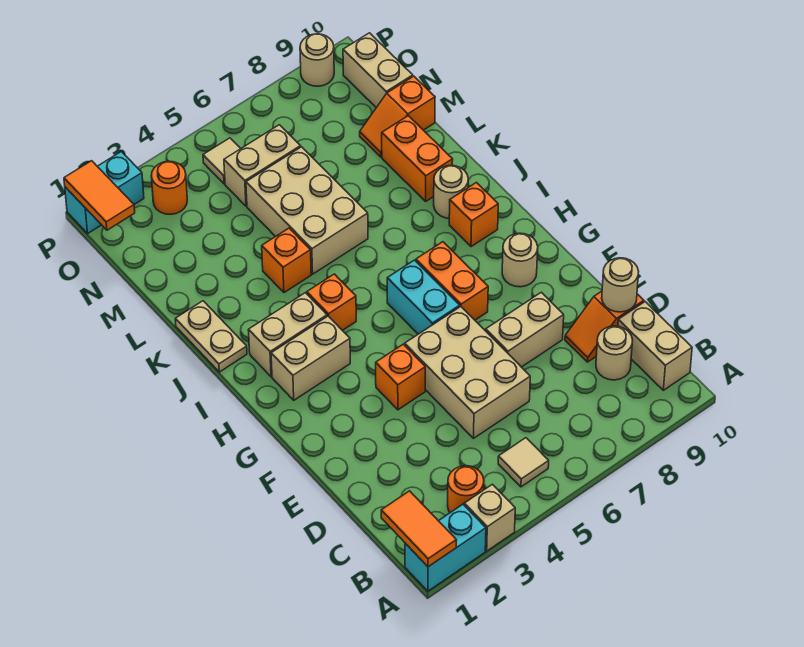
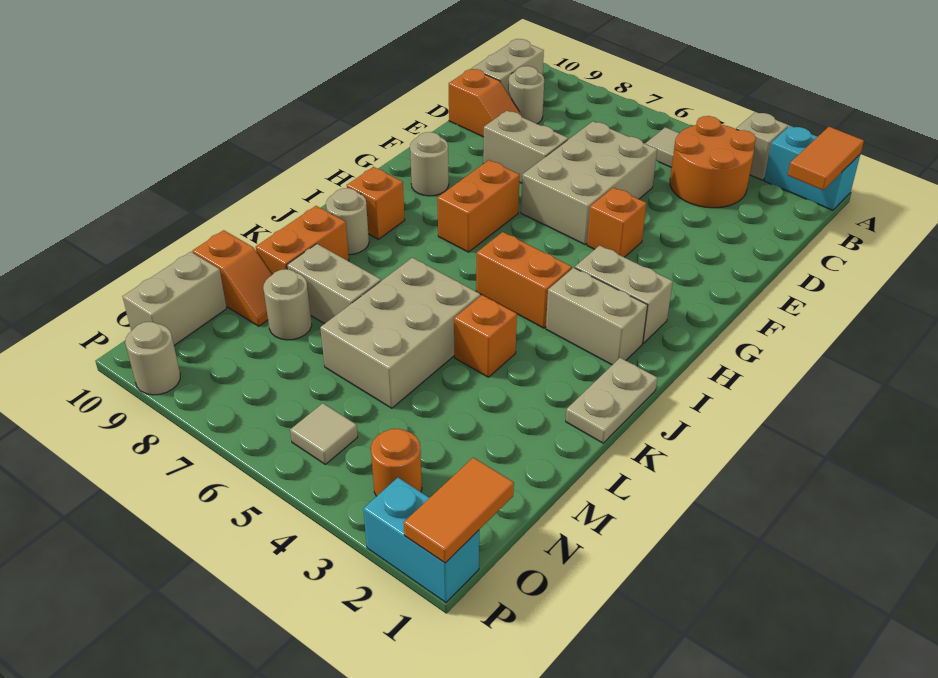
orange 1x1 round brick [448,466,484,513] -> orange 2x2 round brick [670,116,756,208]
tan 1x1 round brick [602,258,639,312] -> tan 1x1 round brick moved to [263,269,312,340]
cyan 1x2 brick [387,260,460,334] -> none
orange 1x1 brick [307,274,356,330] -> orange 1x2 brick [476,232,572,328]
tan 1x2 brick [224,125,301,206] -> tan 1x2 brick moved to [287,244,381,324]

